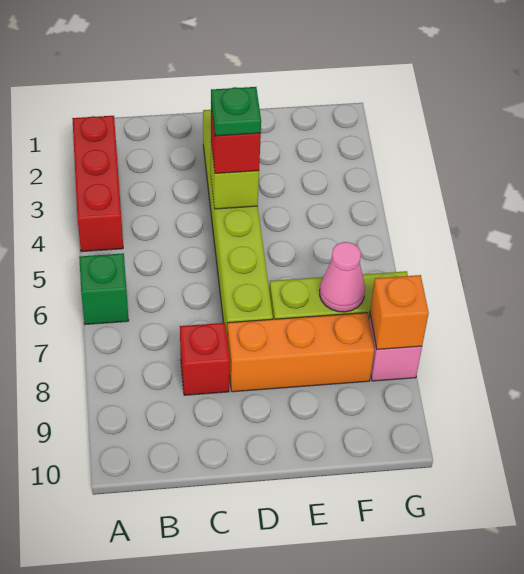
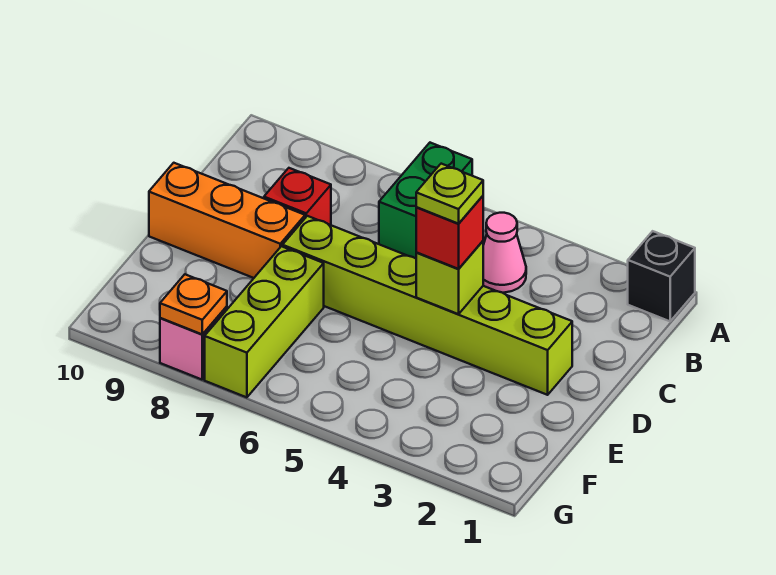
none -> black 1x1 brick [628,231,695,321]
red 1x3 brick [72,116,123,252] -> none
green 1x1 brick [79,253,129,324] -> green 1x2 brick [379,143,472,258]
green 1x1 plate [211,87,261,136] -> lime 1x1 plate [416,164,483,224]
orange 1x3 brick [227,313,374,392] -> orange 1x3 brick turned to [149,163,305,278]
pink 1x1 cone [320,242,365,312] -> pink 1x1 cone moved to [483,213,526,293]
orange 1x1 brick [370,275,429,349] -> orange 1x1 plate [160,274,227,334]

